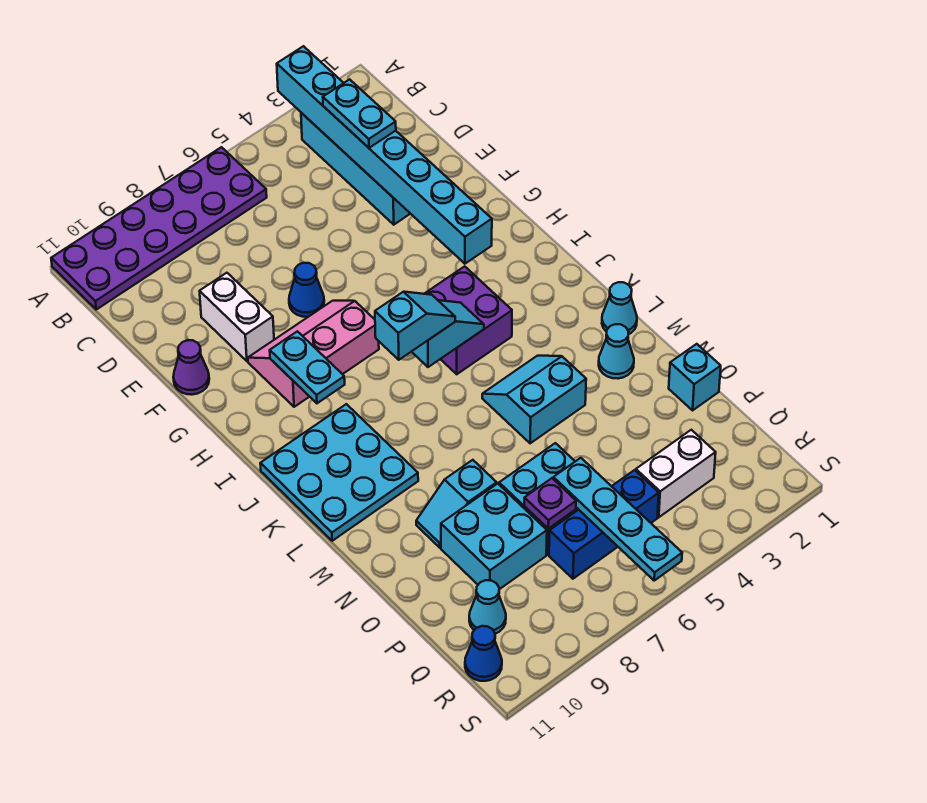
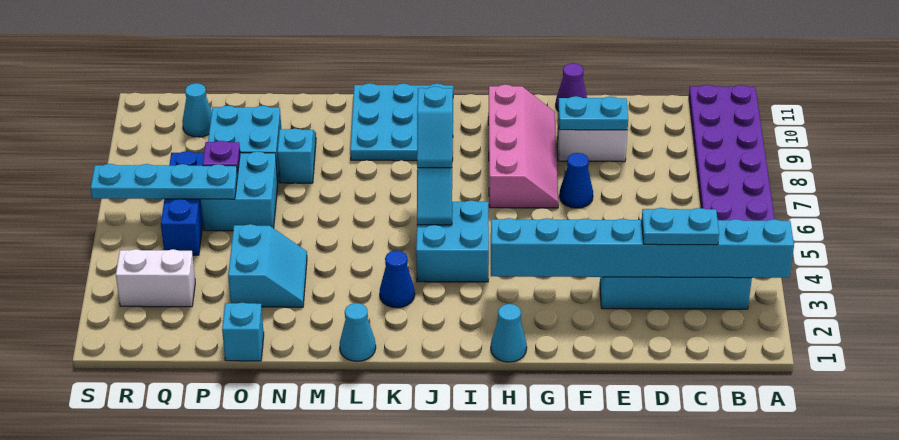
pink 2x3 slope [248,301,379,407] -> pink 2x4 slope [488,85,558,208]
cyan 1x2 plate [270,331,345,403] -> cyan 1x2 plate moved to [558,96,628,130]
purple 2x2 brick [424,266,512,374] -> cyan 2x2 brick [416,200,489,282]
cyan 2x2 slope [482,356,586,443] -> cyan 2x2 slope moved to [228,224,307,307]
cyan 1x1 cone [599,324,634,379] -> cyan 1x1 cone moved to [491,304,527,362]
white 1x2 brick [636,430,716,517] -> white 1x2 brick turned to [116,249,195,307]
blue 1x1 cone [465,626,502,681] -> blue 1x1 cone moved to [380,250,415,308]

